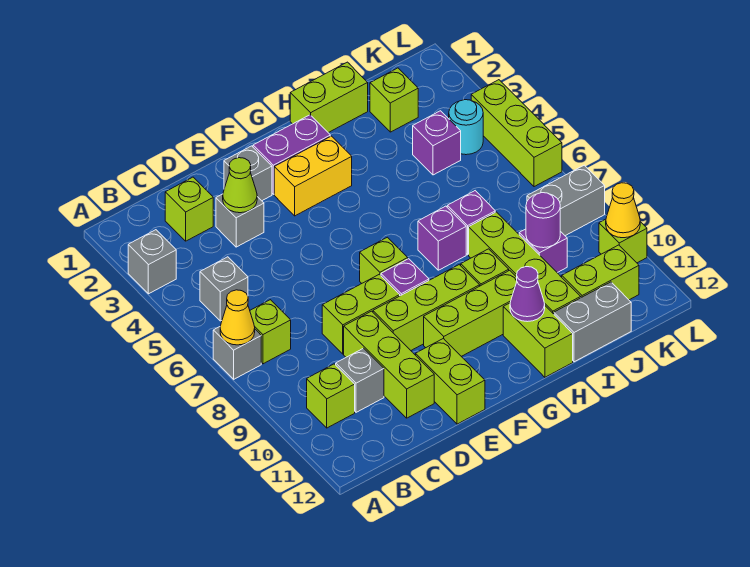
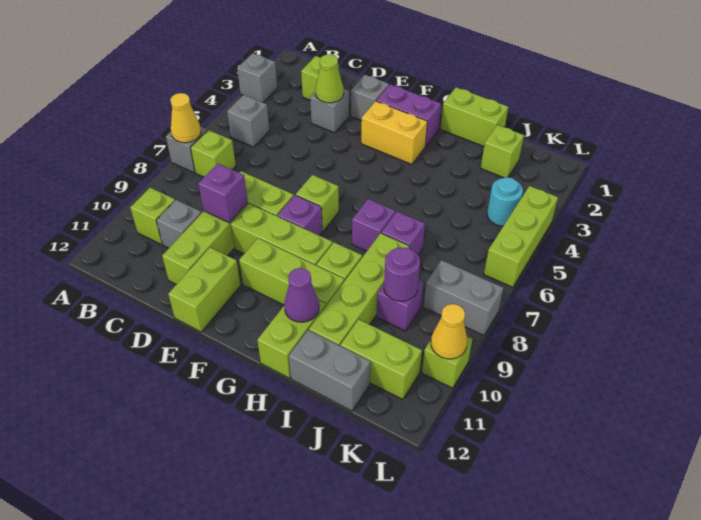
purple 1x1 brick [413,111,461,175] -> purple 1x1 brick moved to [198,163,248,223]

